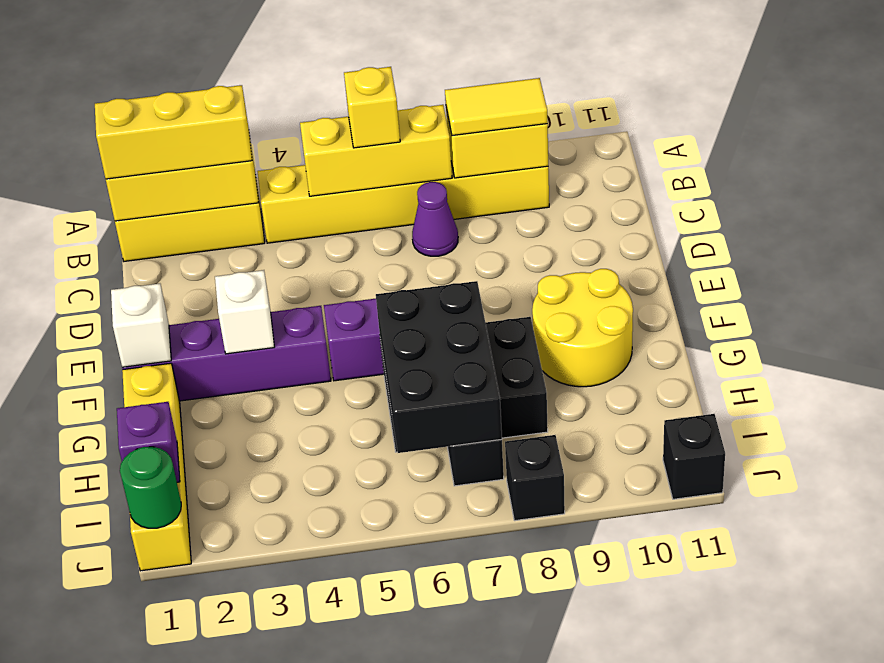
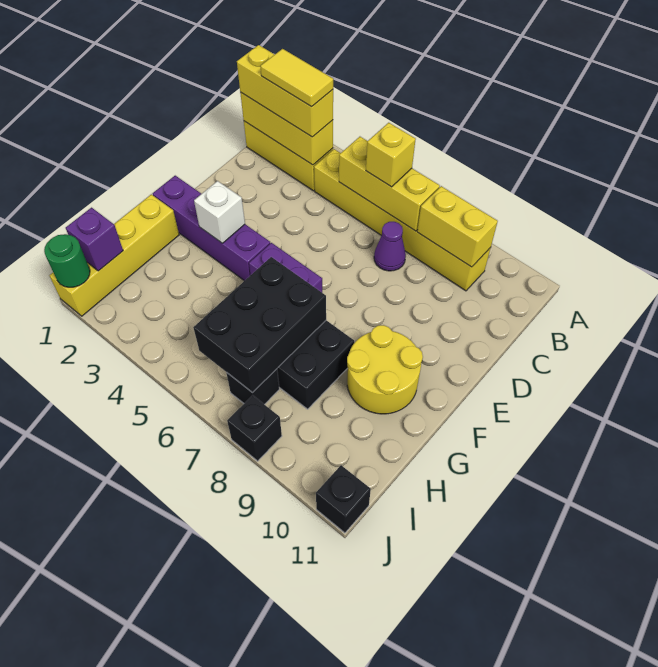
yellow 1x2 tile [445,78,548,136] -> yellow 1x2 tile moved to [261,49,333,107]
white 1x1 brick [111,284,171,368] -> none

